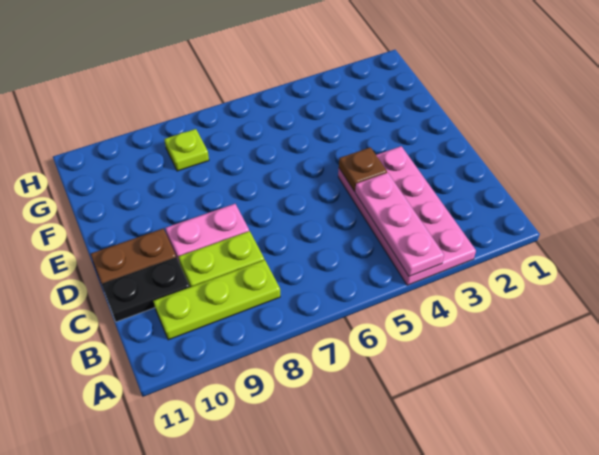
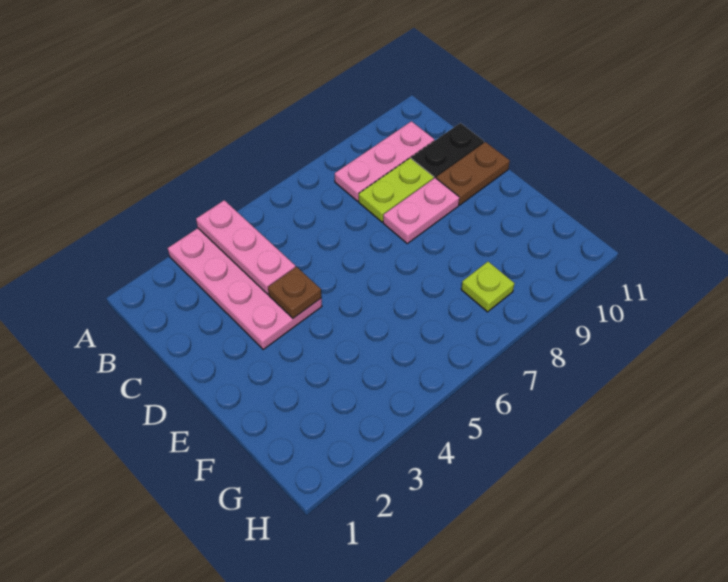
lime 1x3 plate [153,260,280,340] -> pink 1x3 plate [335,121,434,201]

